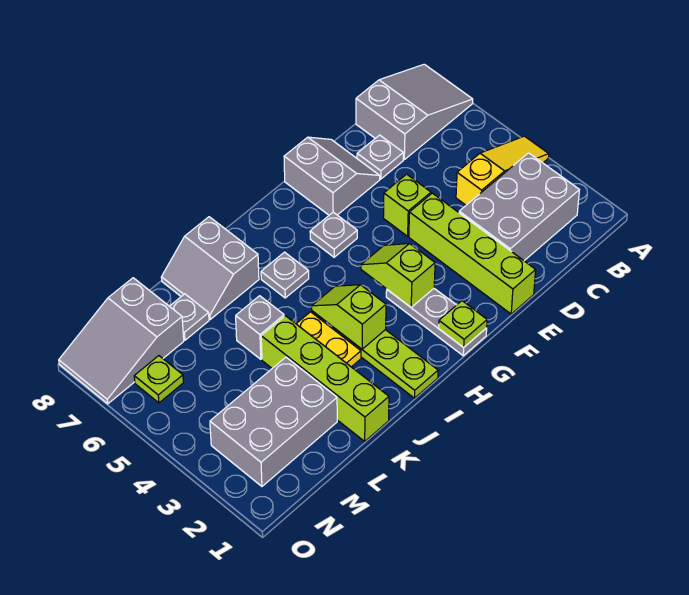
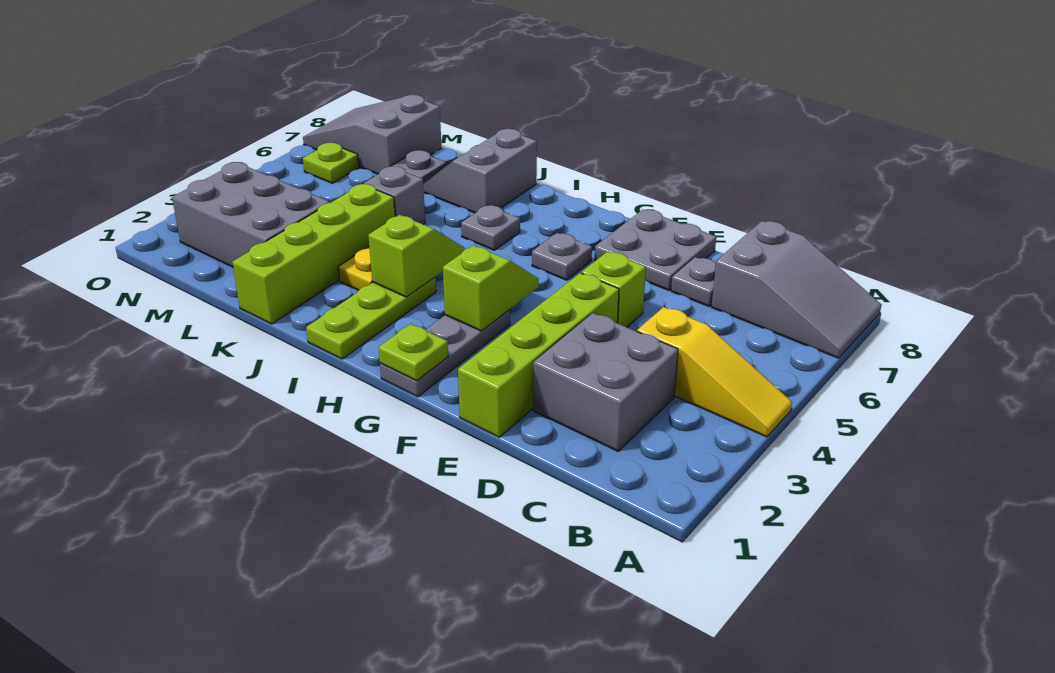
grey 2x3 brick [459,153,579,261] -> grey 2x2 brick [533,313,678,451]
grey 2x2 slope [284,137,380,215] -> grey 2x2 plate [595,210,716,290]

